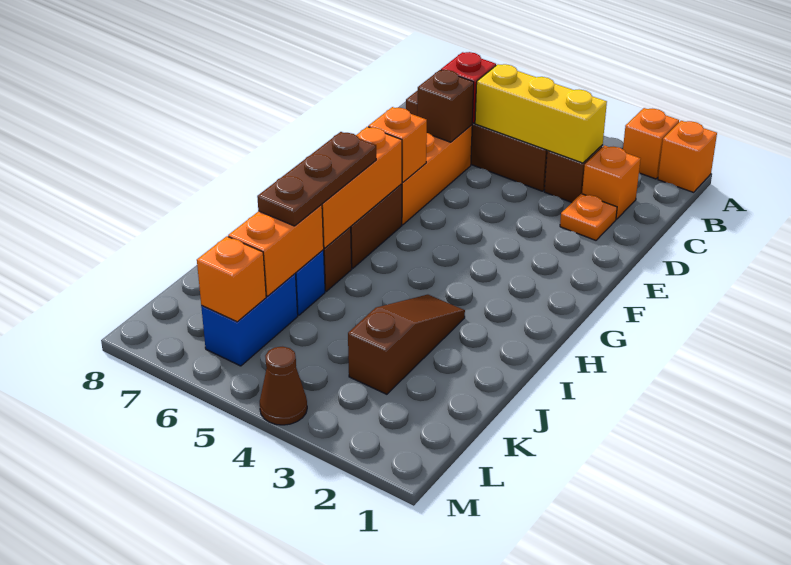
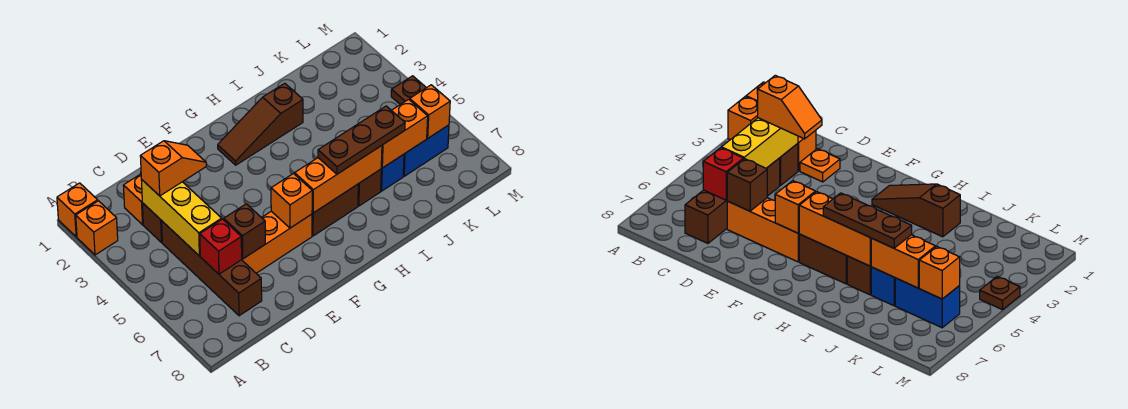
none -> orange 1x2 slope [140,141,206,196]
brown 1x3 slope [348,295,465,394] -> brown 1x3 slope moved to [218,83,303,165]
brown 1x1 cone [260,347,307,425] -> brown 1x1 plate [391,76,426,104]

